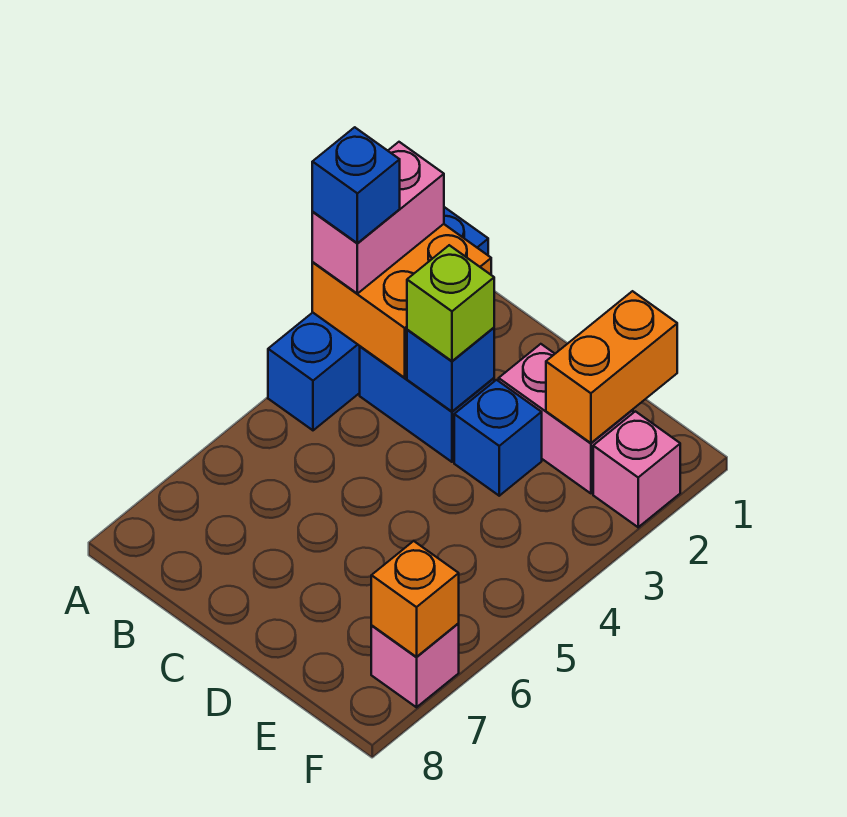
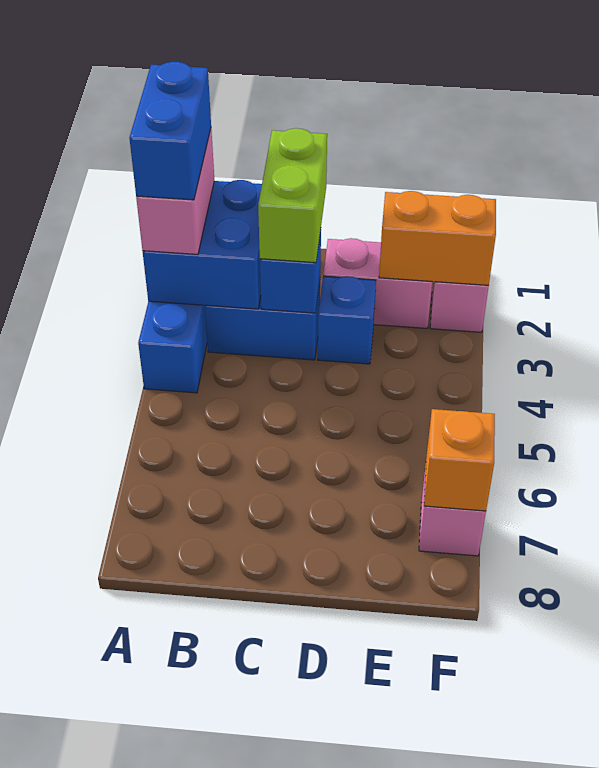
orange 2x2 brick [312,224,491,378] -> blue 2x2 brick [143,180,262,309]
blue 1x1 brick [312,127,400,243] -> blue 1x2 brick [129,62,211,200]
lime 1x1 brick [407,245,494,361] -> lime 1x2 brick [258,128,327,263]
orange 1x2 brick [546,291,677,443] -> orange 1x2 brick turned to [379,191,496,285]

